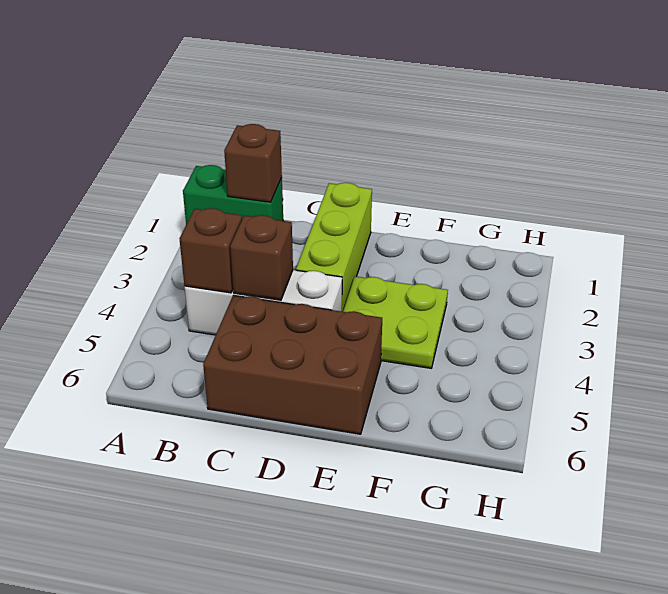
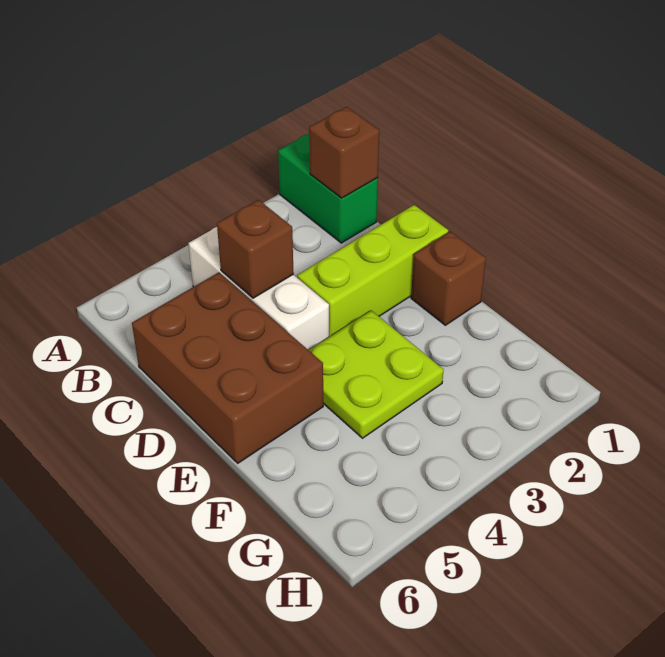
brown 1x1 brick [179,208,242,293] -> brown 1x1 brick moved to [411,231,486,325]

